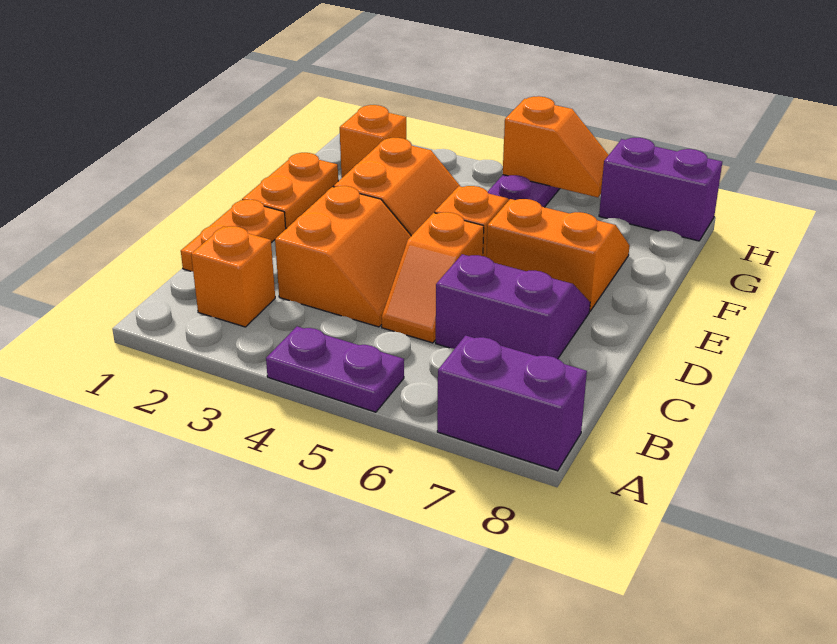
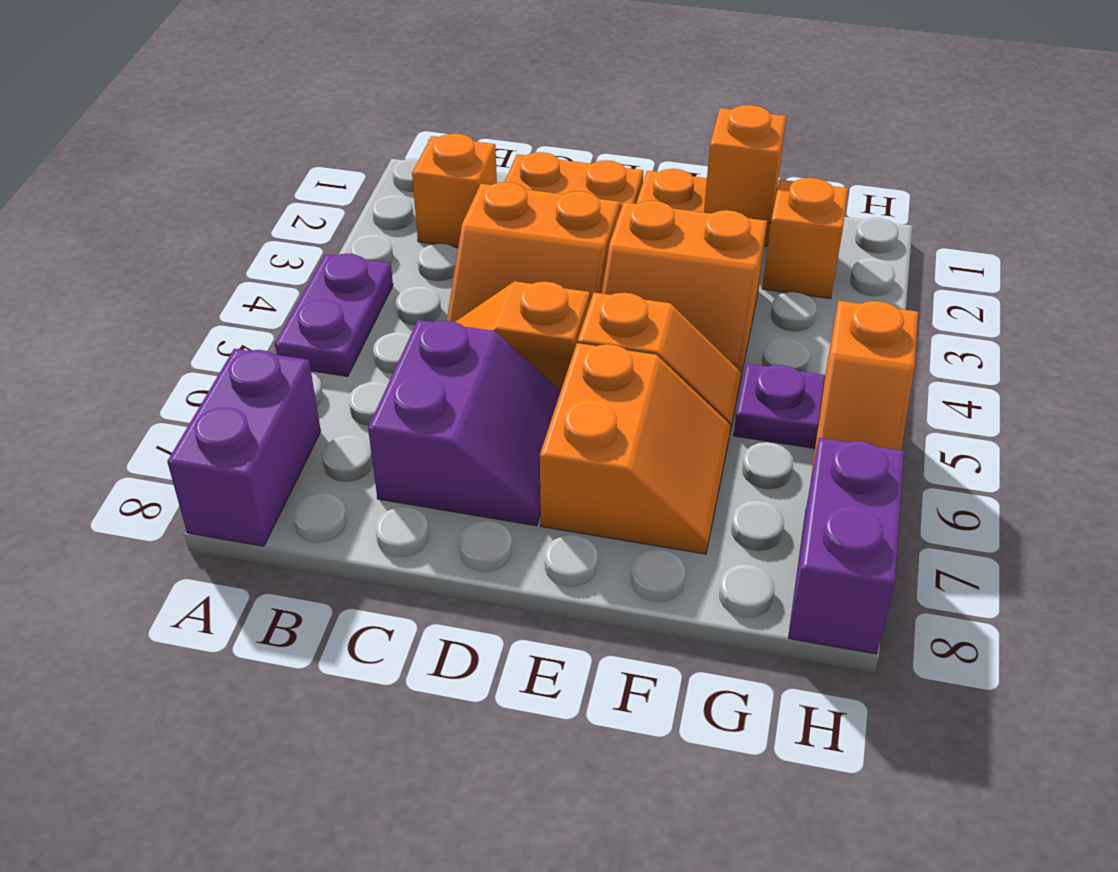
none -> orange 1x1 brick [704,105,786,224]

